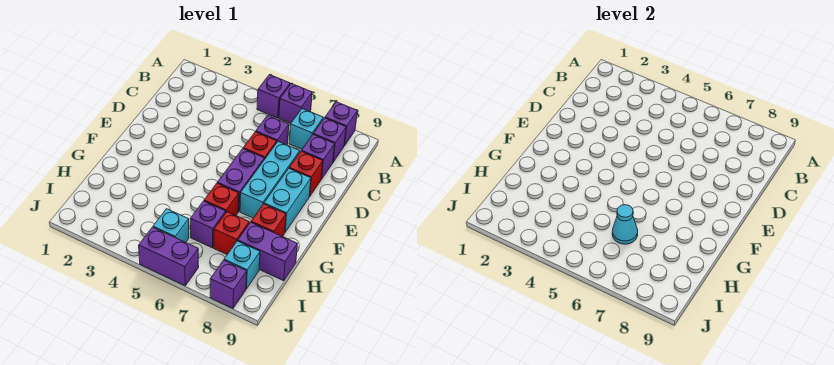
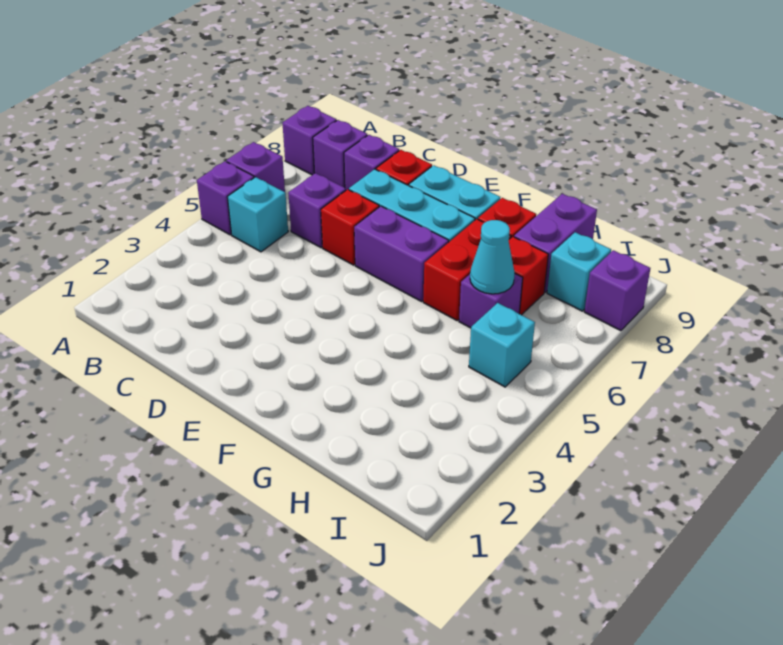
cyan 1x1 brick [289,109,323,149] -> cyan 1x1 brick moved to [228,177,288,252]
red 1x1 brick [204,183,239,215] -> red 1x2 brick [423,219,511,320]
purple 1x2 brick [139,227,199,286] -> none

